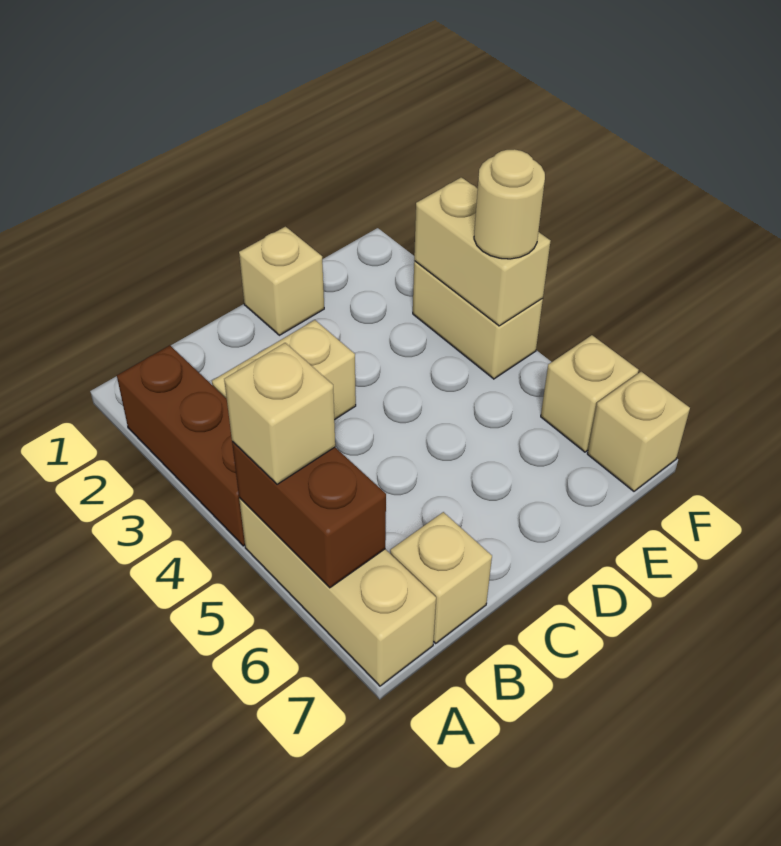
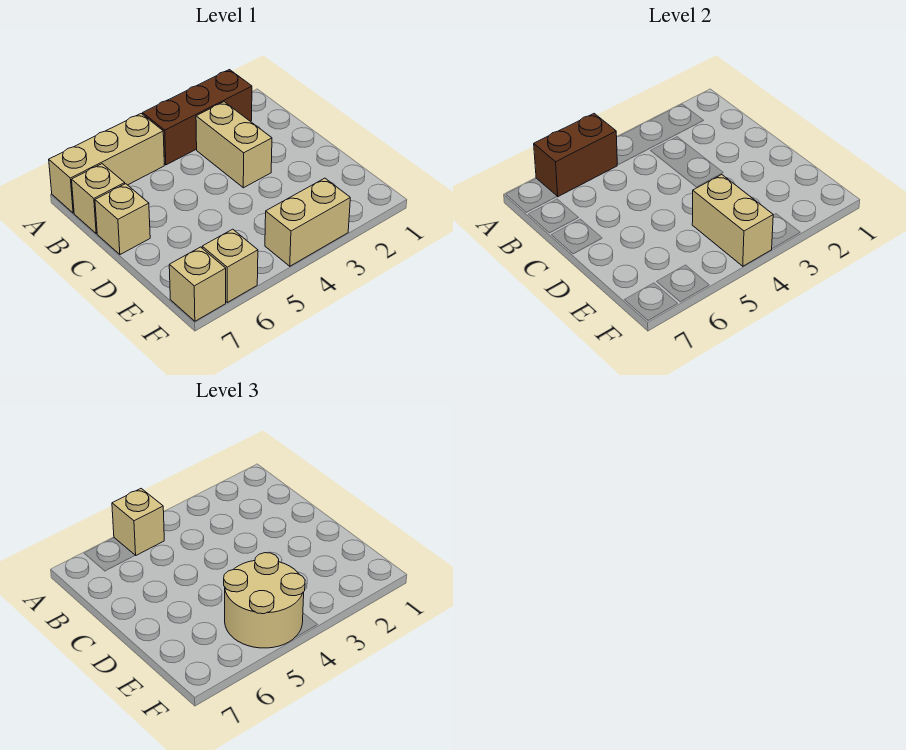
tan 1x1 brick [239,227,324,335] -> tan 1x1 brick moved to [95,184,150,255]
tan 1x2 brick [414,177,550,326] -> tan 1x2 brick turned to [692,175,773,266]
tan 1x1 round brick [474,149,545,259] -> tan 2x2 round brick [224,553,305,648]

